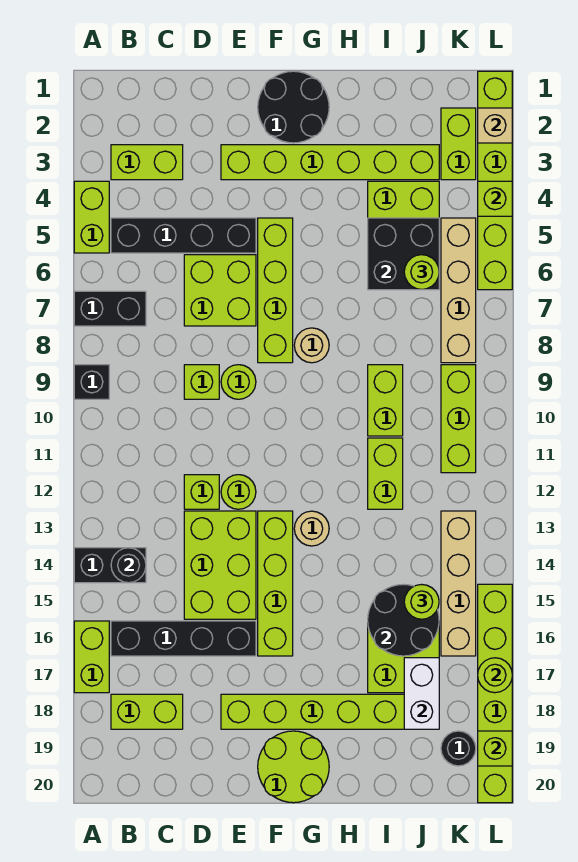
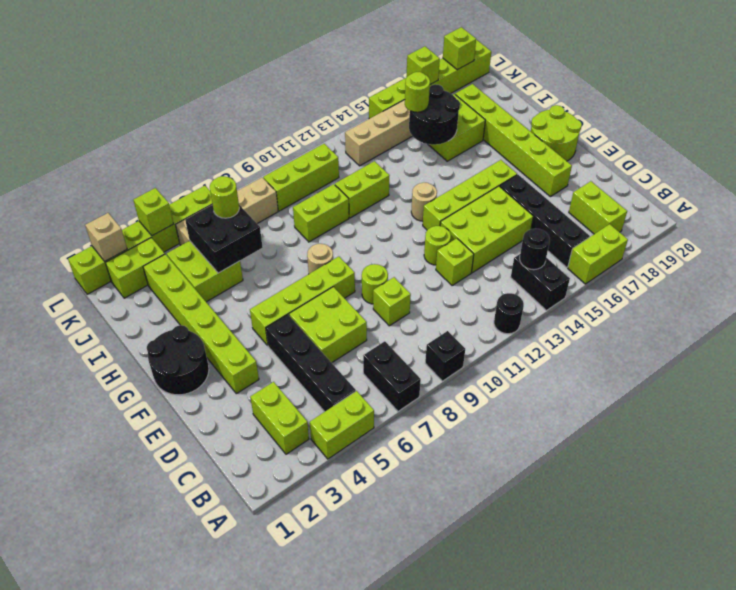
white 1x2 brick [404,658,439,729] -> none
black 1x1 round brick [441,731,476,766] -> black 1x1 round brick moved to [494,293,524,334]
lime 1x1 round brick [478,658,512,693] -> lime 1x1 brick [406,46,440,84]

